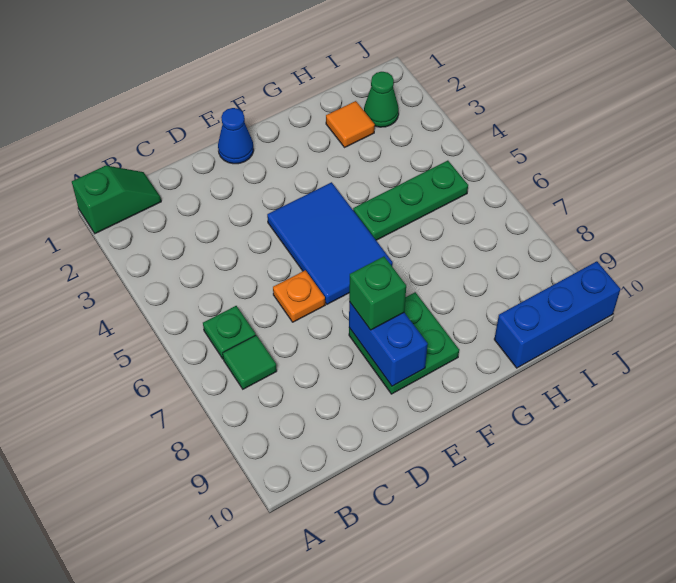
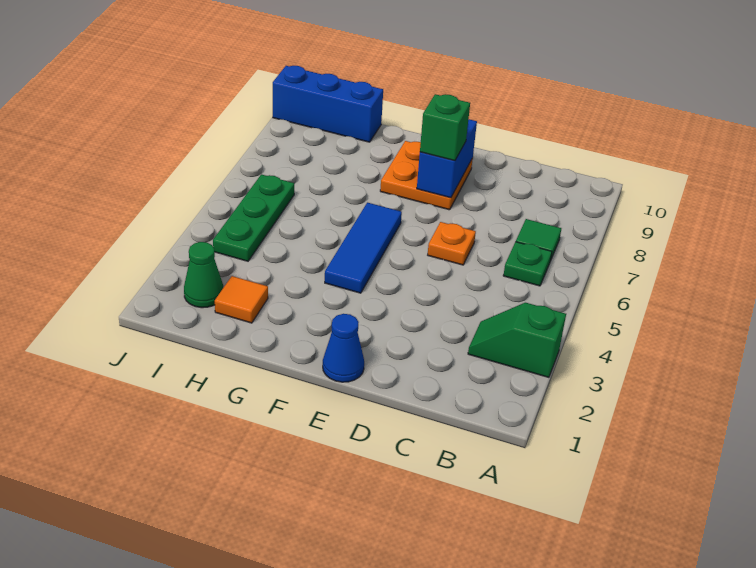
green 1x2 slope [72,166,161,234] -> green 1x2 slope moved to [468,303,566,377]
blue 2x3 tile [267,182,393,304] -> blue 1x3 tile [325,203,402,293]
green 2x2 plate [349,292,459,394] -> orange 2x2 plate [380,141,473,210]
green 1x3 plate [353,161,468,240] -> green 1x3 plate turned to [213,174,294,261]

